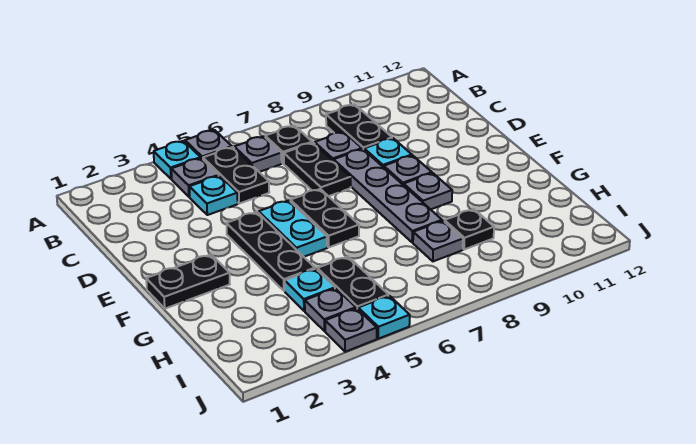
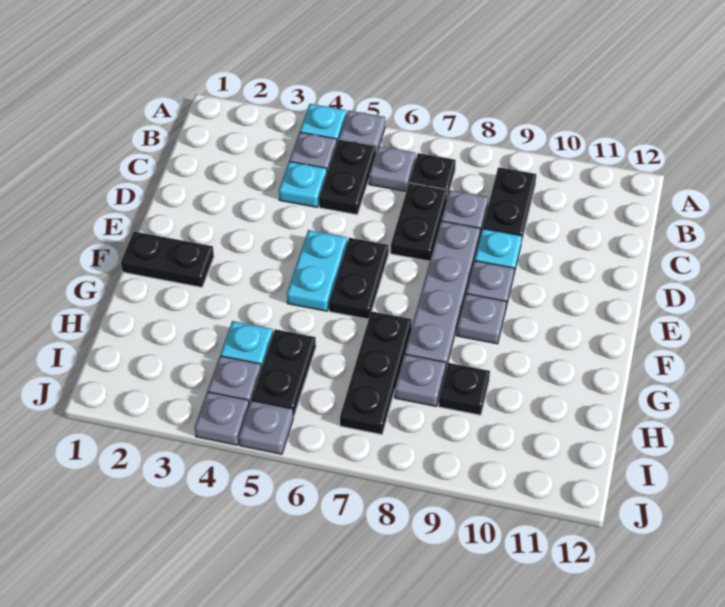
black 1x3 plate [226,212,315,291] -> black 1x3 plate moved to [340,311,412,435]
cyan 1x1 plate [358,296,410,339] -> grey 1x1 plate [239,401,293,454]

